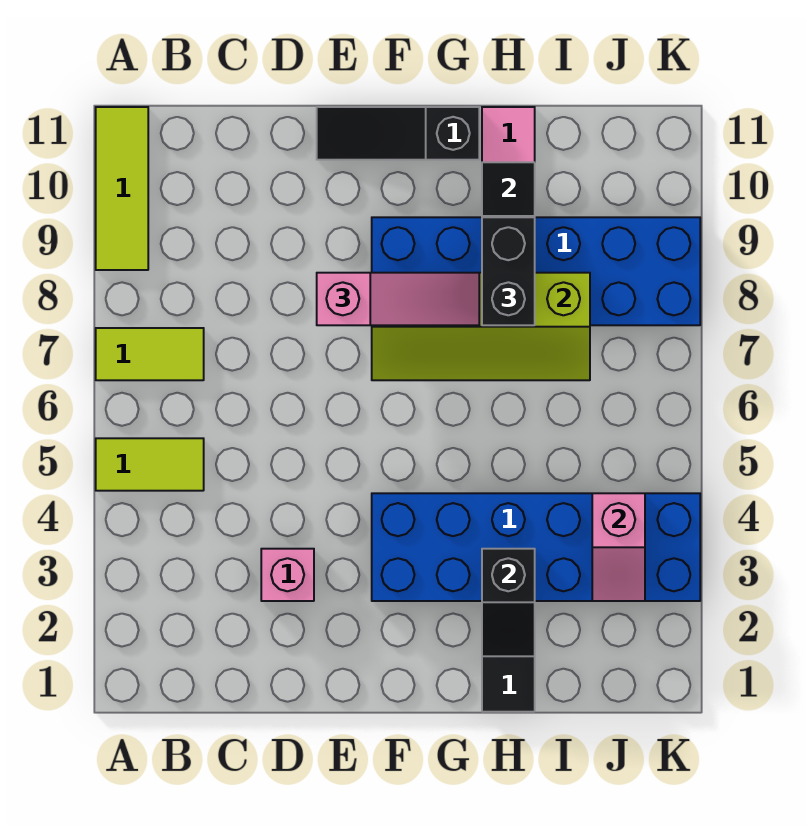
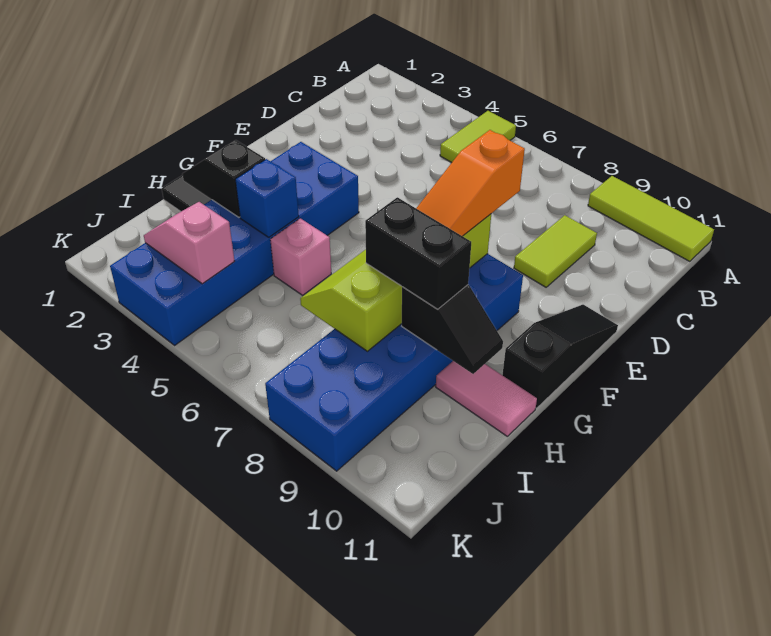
lime 1x2 tile [96,328,204,380] -> lime 1x2 tile moved to [514,215,597,287]
pink 1x1 brick [261,549,314,601] -> pink 1x1 brick moved to [270,218,331,295]
pink 1x3 slope [317,273,479,325] -> orange 1x3 slope [416,130,525,236]
none -> blue 1x1 brick [235,159,299,237]

